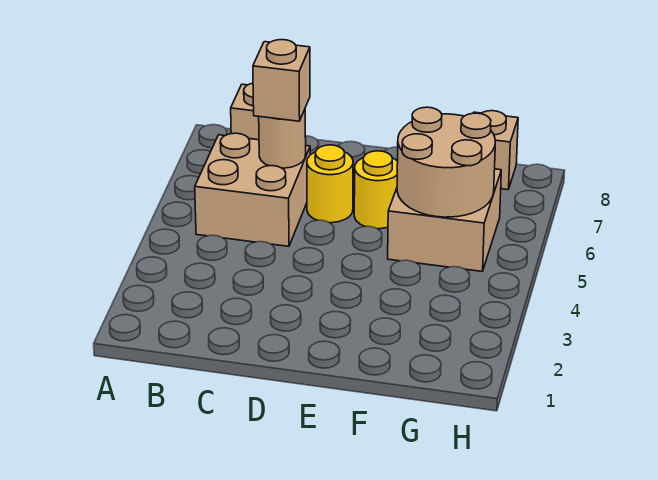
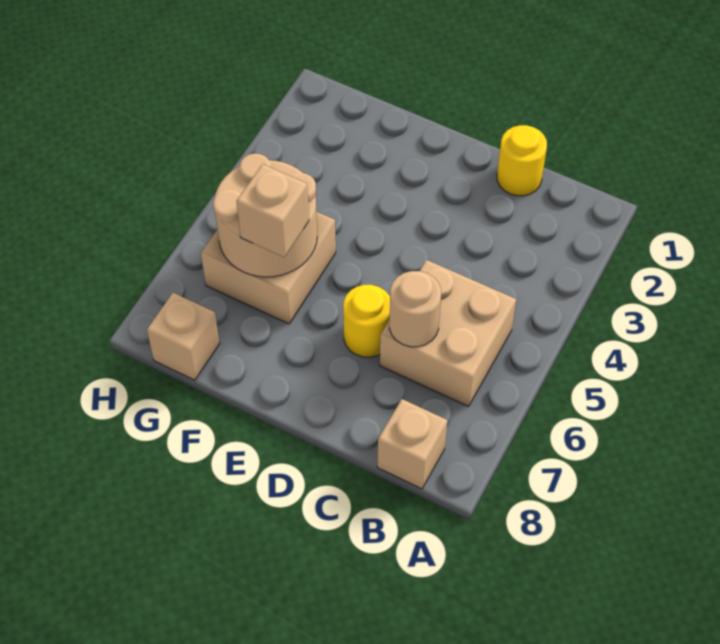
tan 1x1 brick [253,40,310,121] -> tan 1x1 brick moved to [237,164,309,257]
yellow 1x1 round brick [354,151,398,229] -> yellow 1x1 round brick moved to [497,125,547,196]

